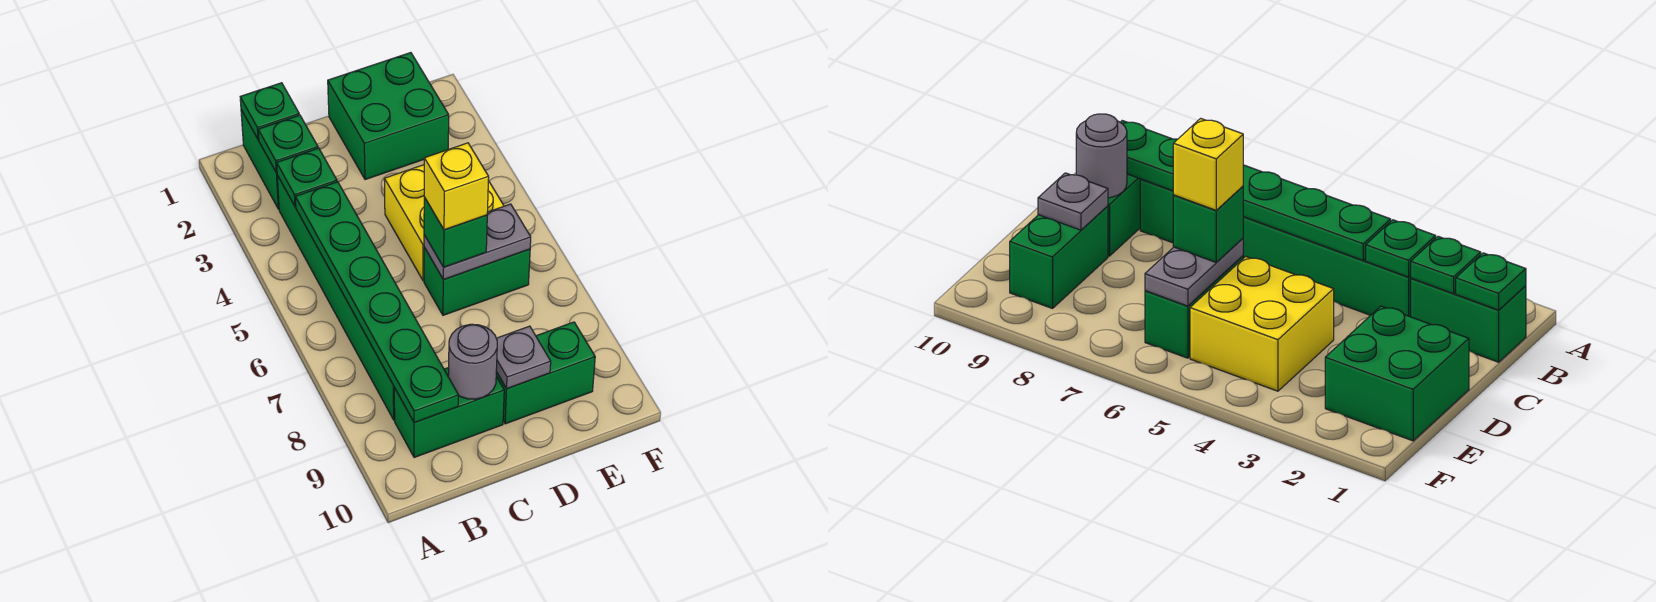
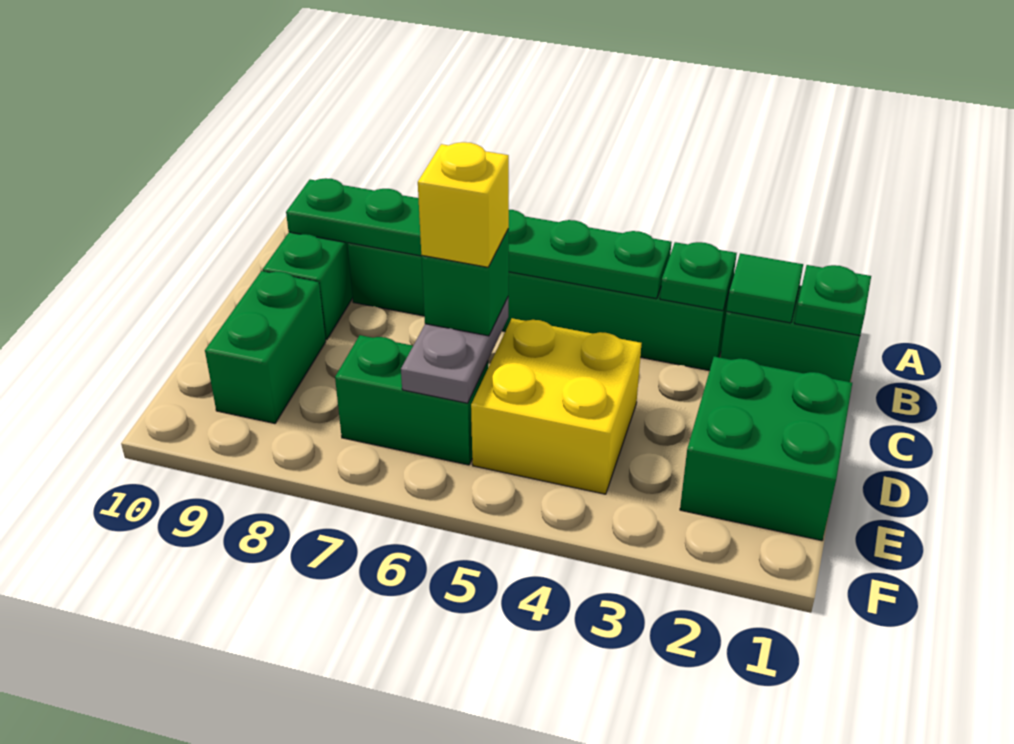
green 1x1 plate [258,115,318,173] -> green 1x1 tile [727,253,803,323]
grey 1x1 round brick [448,324,497,399] -> none
green 1x2 brick [424,247,530,315] -> green 1x2 brick turned to [335,335,488,465]
grey 1x1 plate [496,326,551,389] -> none

